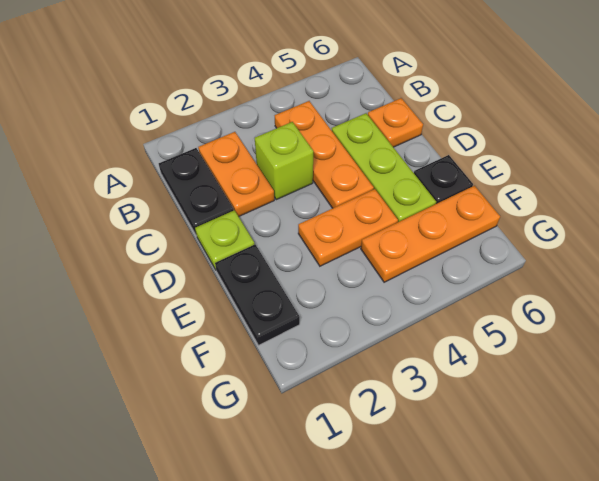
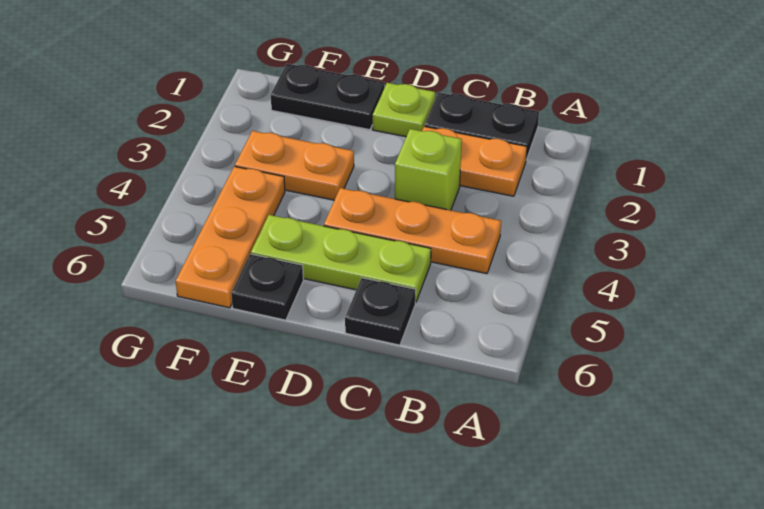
orange 1x1 plate [368,98,423,147] -> black 1x1 plate [345,278,416,345]
orange 1x2 plate [298,189,398,266] -> orange 1x2 plate turned to [235,131,354,200]

